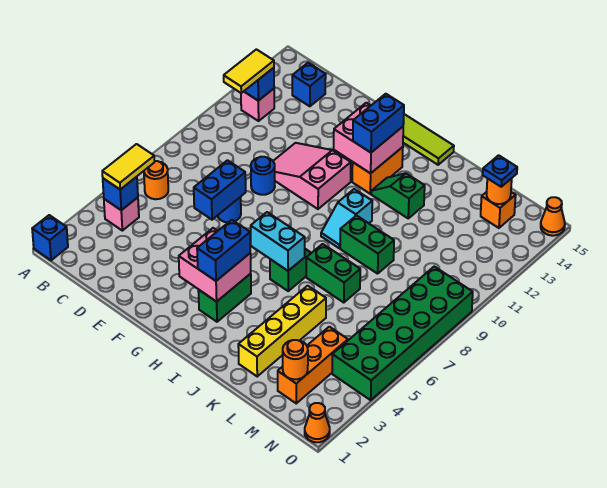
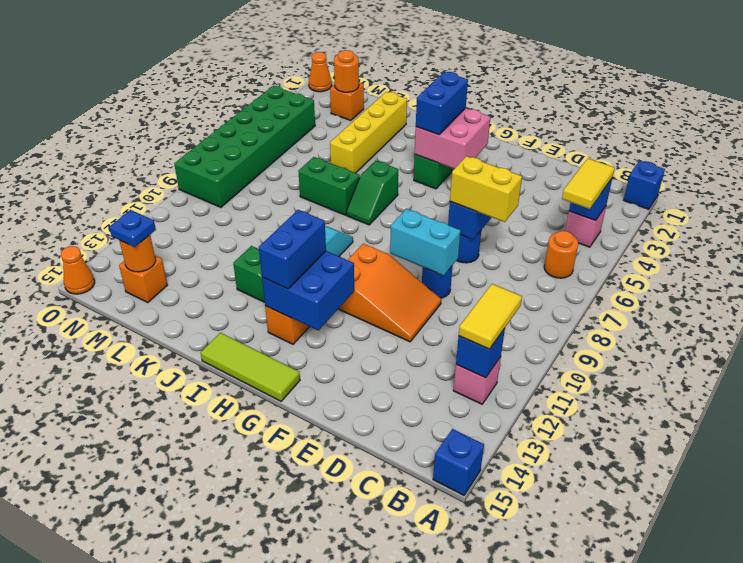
blue 1x1 brick [292,63,326,106] -> blue 1x1 brick moved to [433,429,484,495]
none -> yellow 1x2 brick [450,156,522,222]
pink 2x3 slope [273,143,351,209] -> orange 2x3 slope [339,244,441,342]
pink 2x2 brick [334,103,403,173] -> blue 2x2 brick [262,251,354,331]
cyan 1x2 brick [251,212,305,271] -> cyan 1x2 brick moved to [390,209,461,276]
green 1x2 brick [340,216,394,274] -> none
orange 1x3 brick [278,327,348,403] -> orange 1x1 brick [330,82,364,121]

